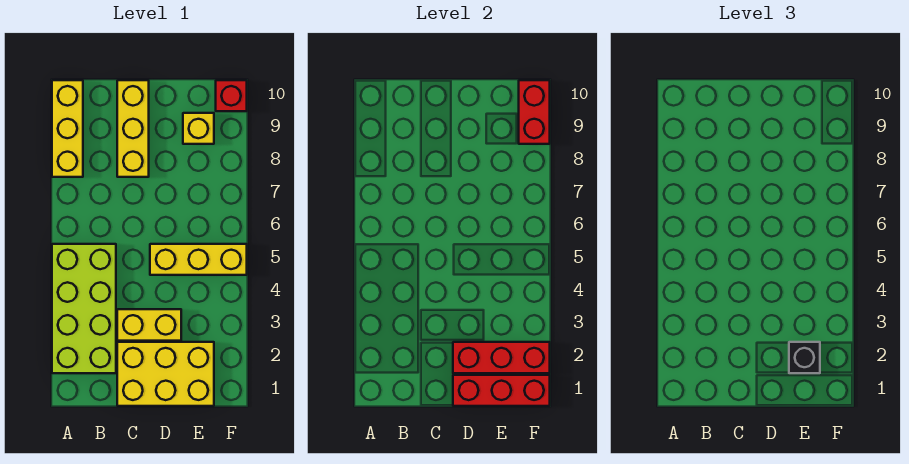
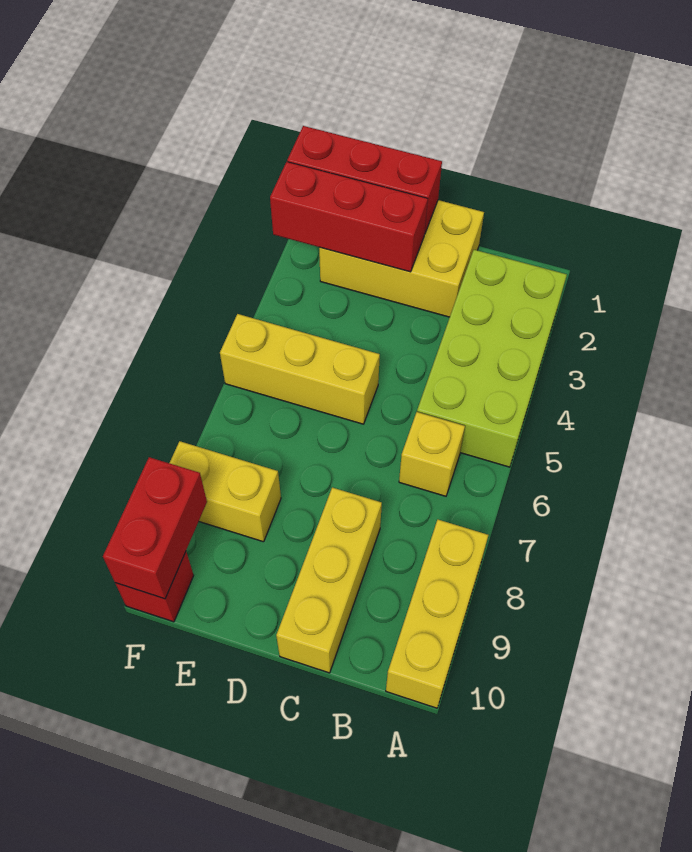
yellow 1x2 brick [117,309,181,341] -> yellow 1x2 brick moved to [170,441,281,542]
black 1x1 brick [789,342,820,373] -> none
yellow 1x1 brick [183,113,214,144] -> yellow 1x1 brick moved to [399,412,465,496]

